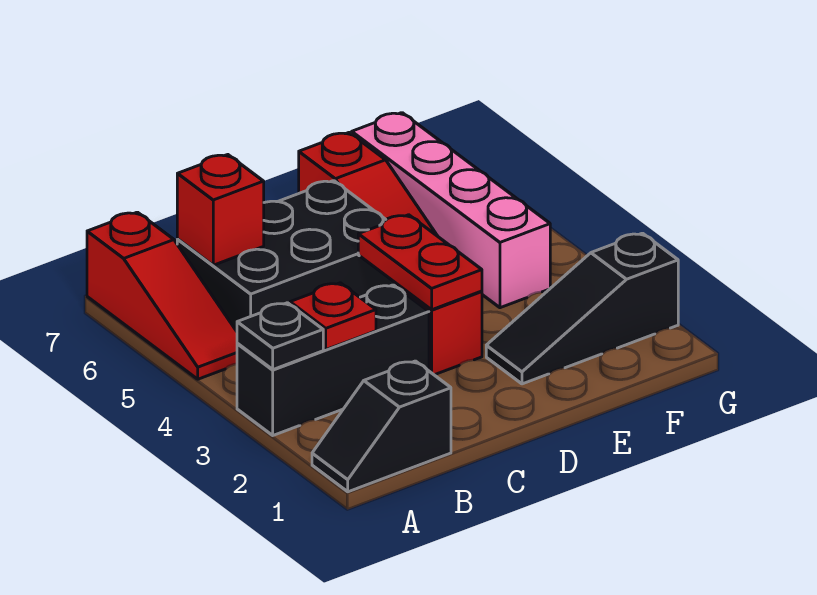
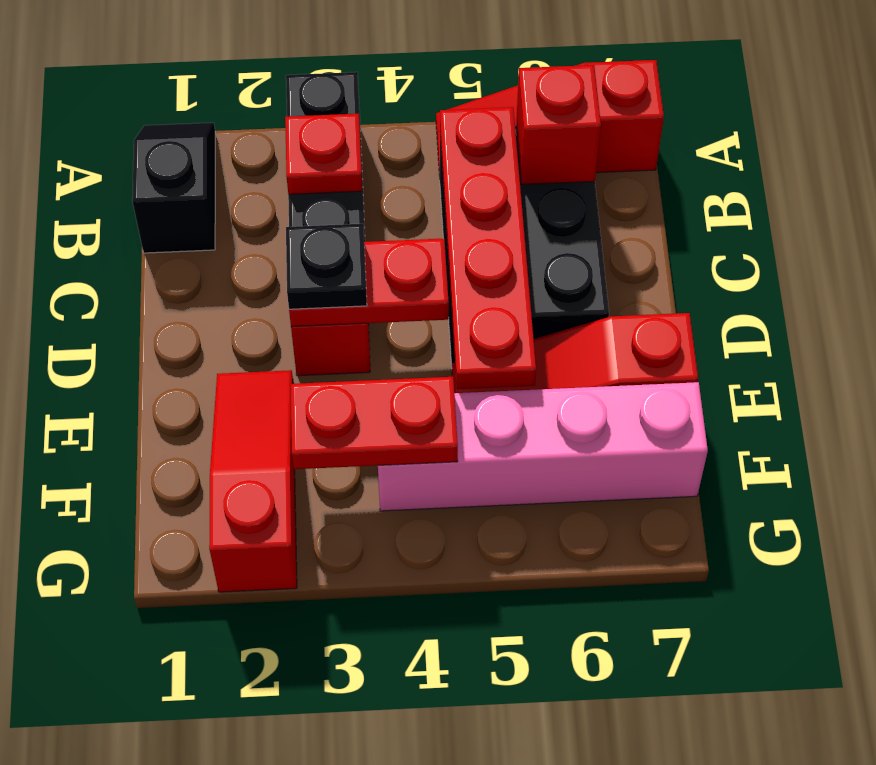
black 1x1 plate [237,303,323,370] -> black 1x1 plate moved to [286,224,367,309]
none -> red 1x4 plate [440,107,536,389]
black 1x3 slope [486,233,678,384] -> red 1x3 slope [209,370,297,592]
none -> red 1x2 plate [290,377,458,469]

